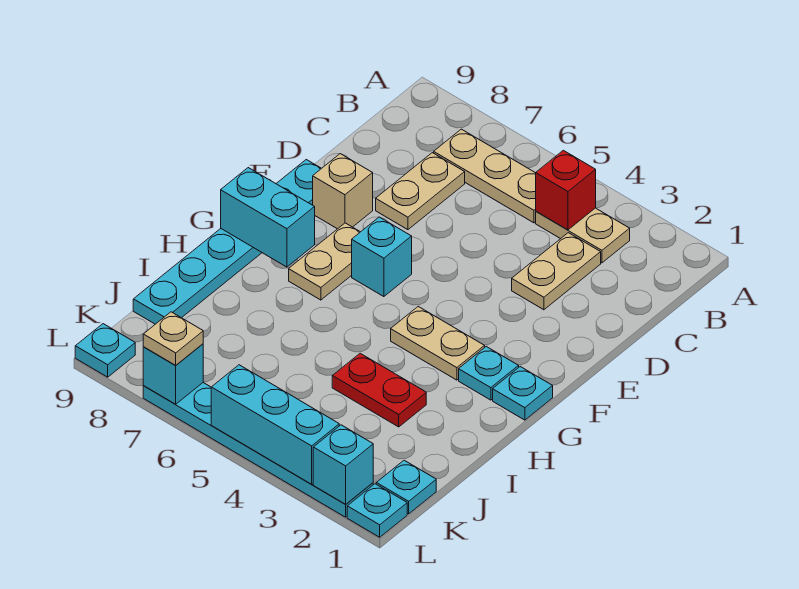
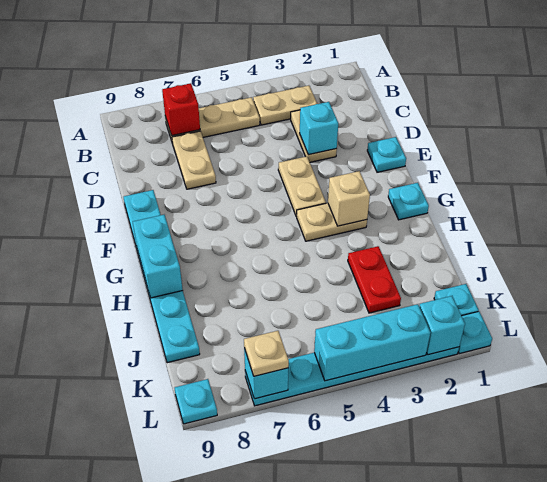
red 1x1 brick [536,150,596,230] -> red 1x1 brick moved to [162,83,200,136]
tan 1x1 brick [313,154,373,229] -> tan 1x1 brick moved to [328,171,370,226]
cyan 1x1 brick [352,217,412,297] -> cyan 1x1 brick moved to [300,102,338,155]
tan 1x2 plate [289,223,360,300] -> tan 1x2 plate moved to [278,156,326,217]
cyan 1x1 plate [459,347,519,400] -> cyan 1x1 plate moved to [367,137,406,172]
cyan 1x2 brick [221,168,315,267] -> cyan 1x2 brick turned to [133,215,183,298]
red 1x2 plate [332,353,426,427] -> red 1x2 plate turned to [348,246,401,313]

